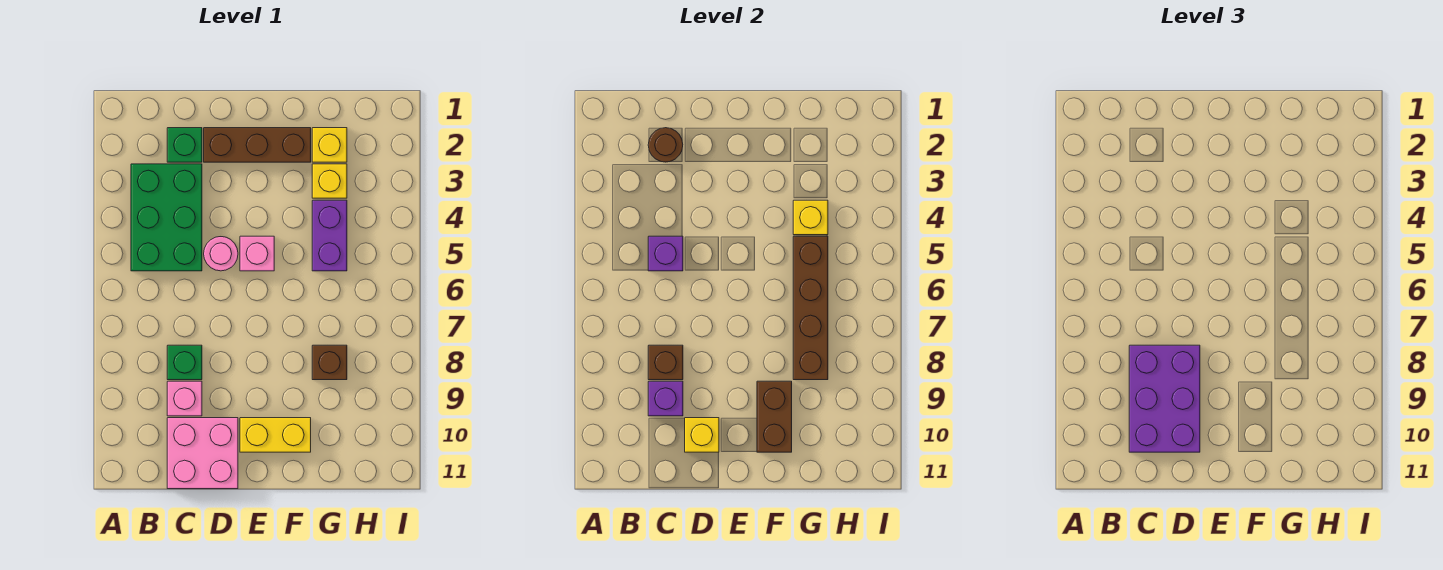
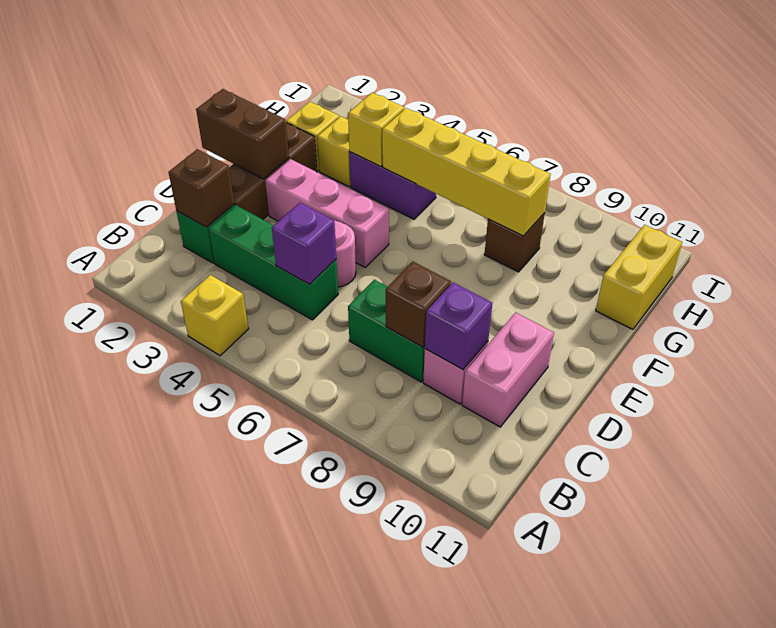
green 2x3 brick [131,164,202,271] -> green 1x3 brick [209,205,338,320]
brown 1x1 round brick [648,128,683,162] -> brown 1x1 brick [169,149,234,227]
green 1x1 brick [167,345,202,380] -> green 1x2 brick [348,280,425,382]
purple 2x3 brick [1129,345,1200,452] -> none
pink 2x2 brick [167,418,238,489] -> pink 1x2 brick [462,312,554,427]
yellow 1x1 brick [685,418,719,452] -> yellow 1x1 brick moved to [181,275,249,356]
pink 1x1 brick [240,236,274,271] -> pink 1x3 brick [265,159,389,267]
yellow 1x2 brick [240,418,311,452] -> yellow 1x2 brick moved to [596,225,682,329]
brown 1x2 brick [757,381,792,452] -> brown 1x2 brick moved to [196,89,289,179]
brown 1x4 brick [793,236,828,380] -> yellow 1x4 brick [382,108,551,236]

